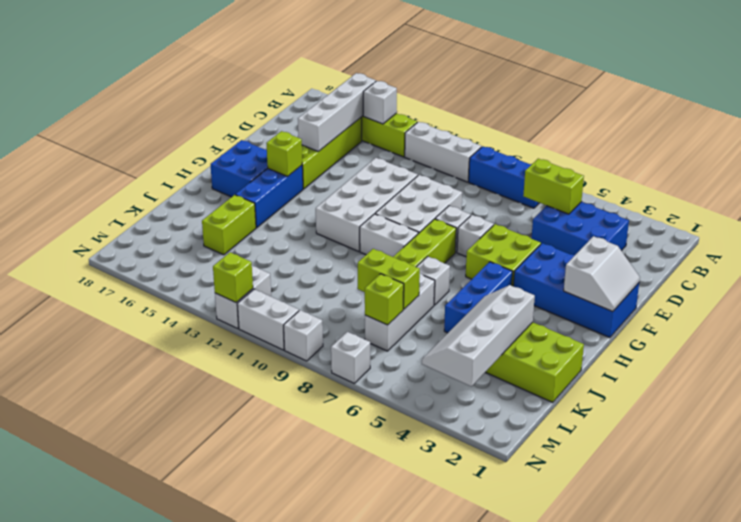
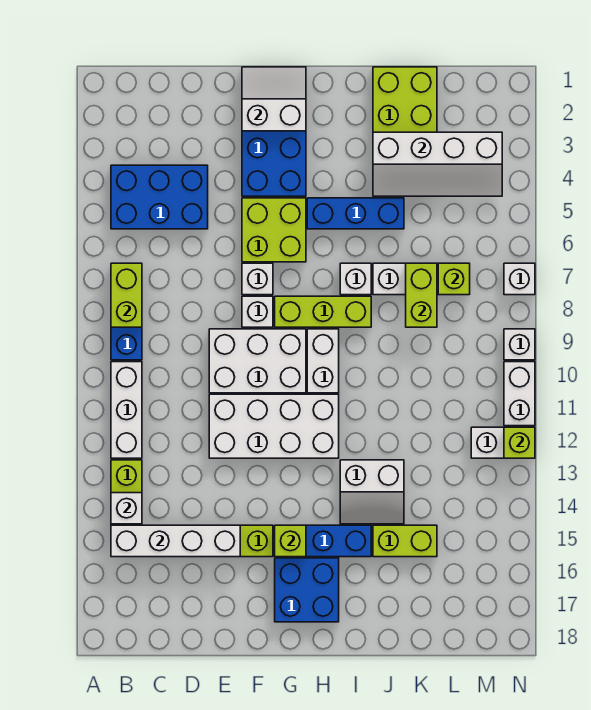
blue 2x3 brick [531,202,629,255] -> blue 2x3 brick turned to [111,165,208,229]
lime 1x2 brick [523,159,584,214] -> lime 1x2 brick moved to [111,263,142,327]
none -> white 2x2 slope [340,460,404,524]

